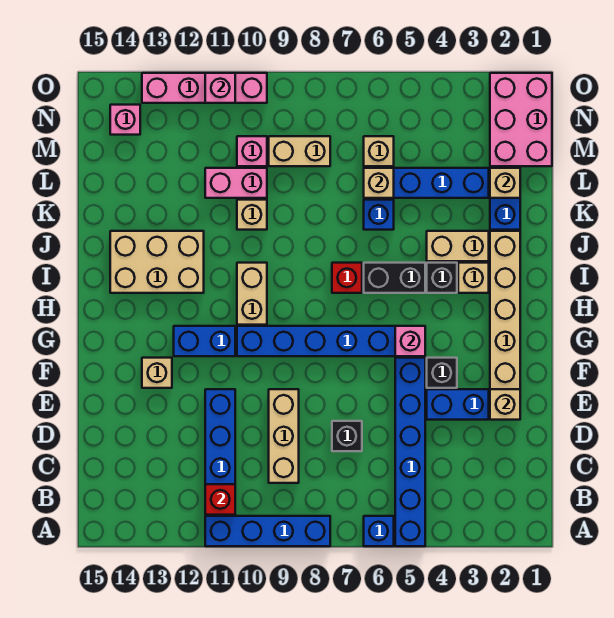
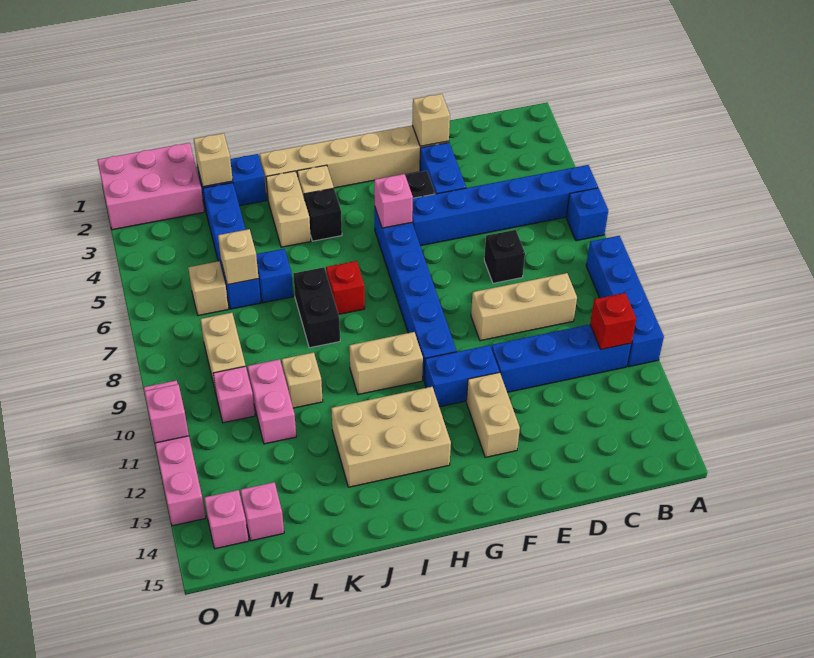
tan 1x1 brick [142,358,172,388] -> tan 1x2 brick [466,372,520,457]
blue 1x2 brick [174,326,235,356] -> blue 1x2 brick turned to [424,345,499,407]
black 1x2 brick [364,263,425,293] -> black 1x2 brick moved to [293,267,340,348]
tan 2x3 brick [110,231,204,293] -> tan 2x3 brick turned to [331,387,451,487]
none -> pink 1x1 brick [241,482,284,541]

